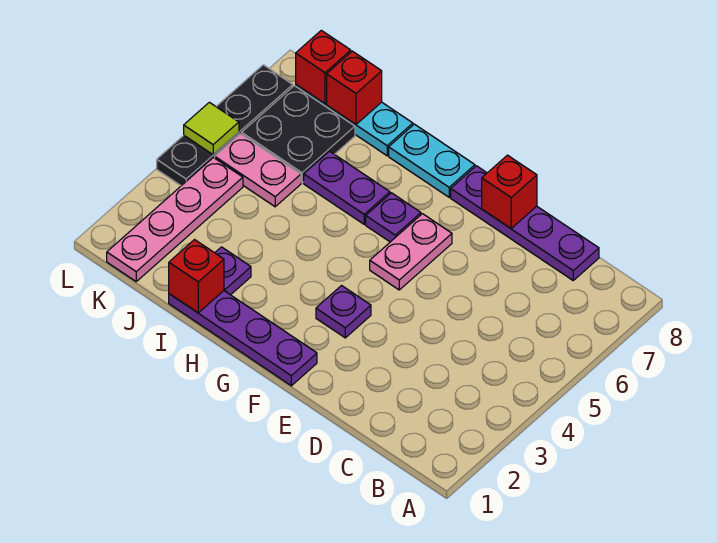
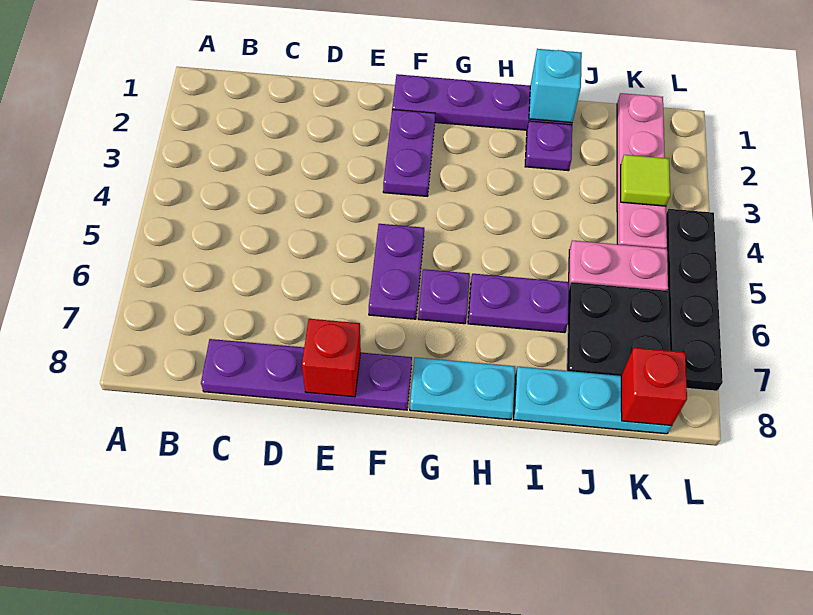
purple 1x1 plate [316,286,371,338] -> purple 1x2 plate [383,109,435,196]
pink 1x2 plate [370,214,452,290] -> purple 1x2 plate [369,224,424,319]
red 1x1 brick [169,240,224,313] -> cyan 1x1 brick [529,49,582,123]
red 1x1 brick [327,51,382,124] -> none
lime 1x1 tile [184,102,239,155] -> lime 1x1 tile moved to [621,155,670,206]

